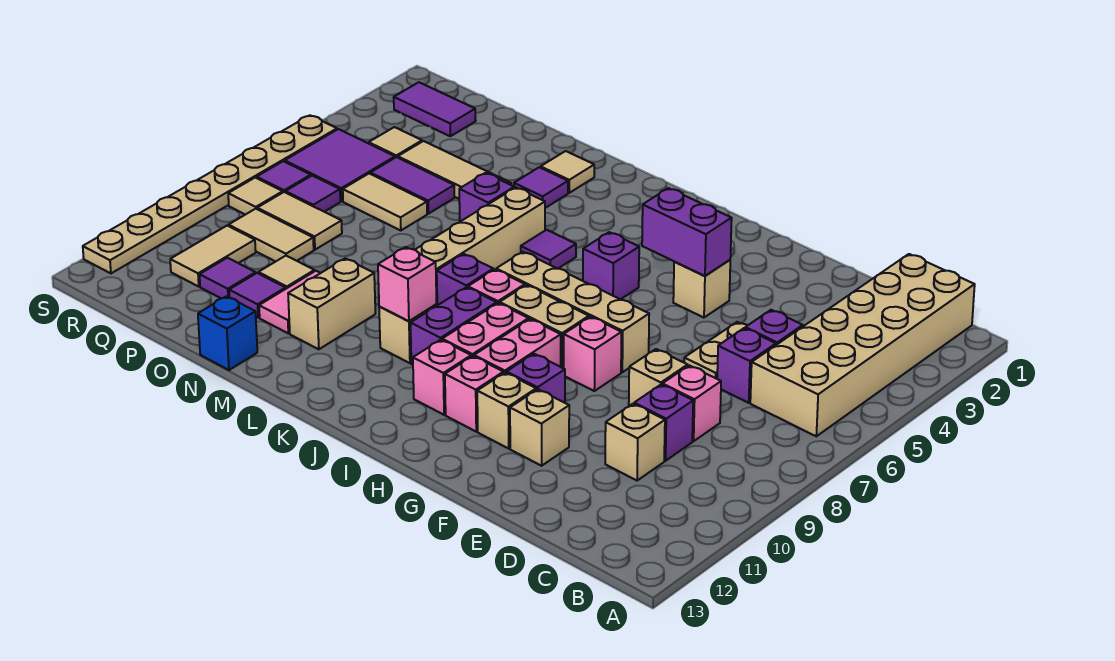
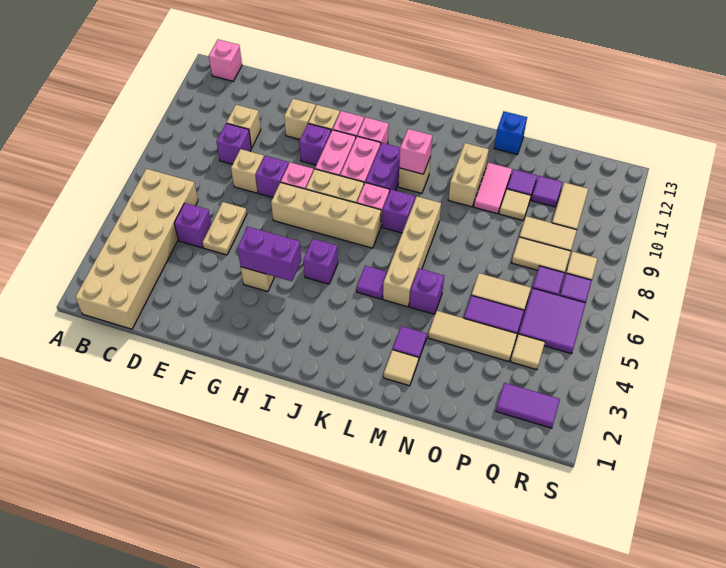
purple 1x1 brick [717,328,776,403] -> purple 1x1 brick moved to [256,156,289,198]
pink 1x1 brick [663,365,721,441] -> pink 1x1 brick moved to [209,39,242,81]
tan 1x8 plate [83,115,337,273] -> none

